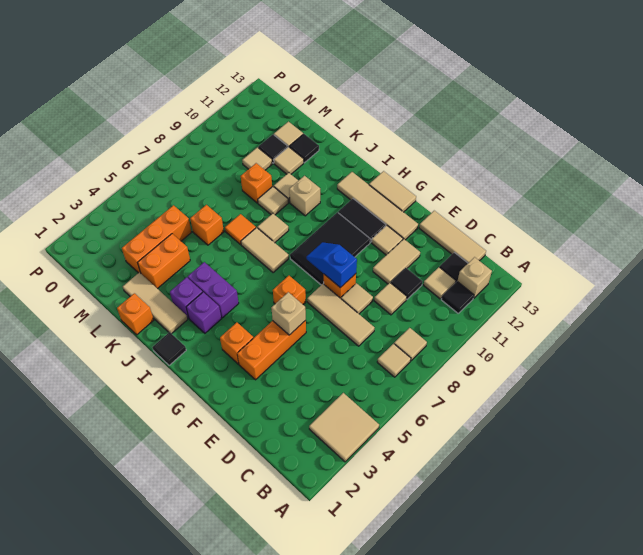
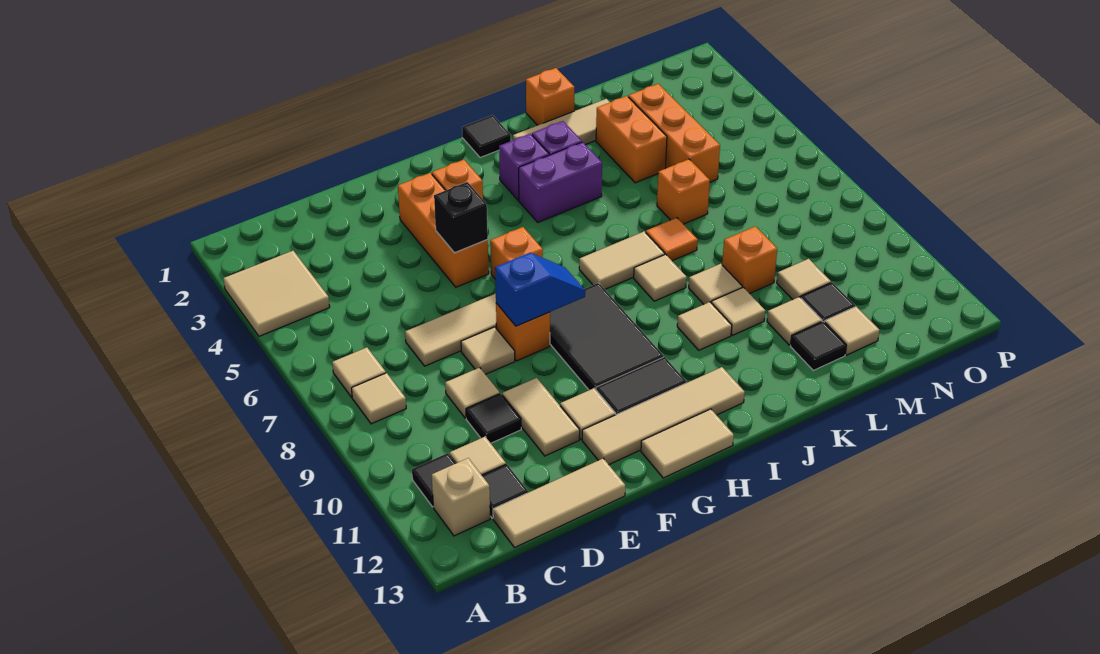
tan 1x1 brick [271,292,306,335] -> black 1x1 brick [434,182,488,253]
tan 1x1 brick [289,176,320,216] -> tan 1x1 tile [677,302,732,350]

